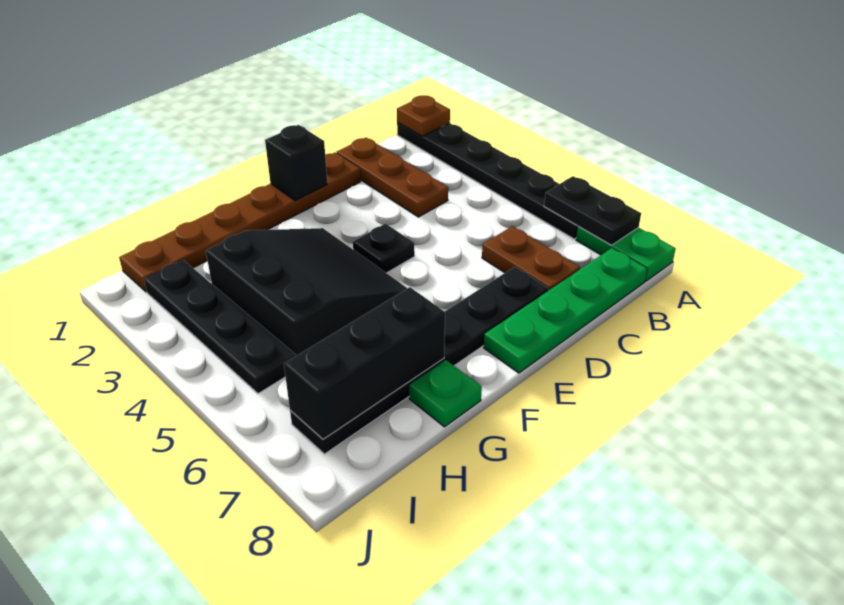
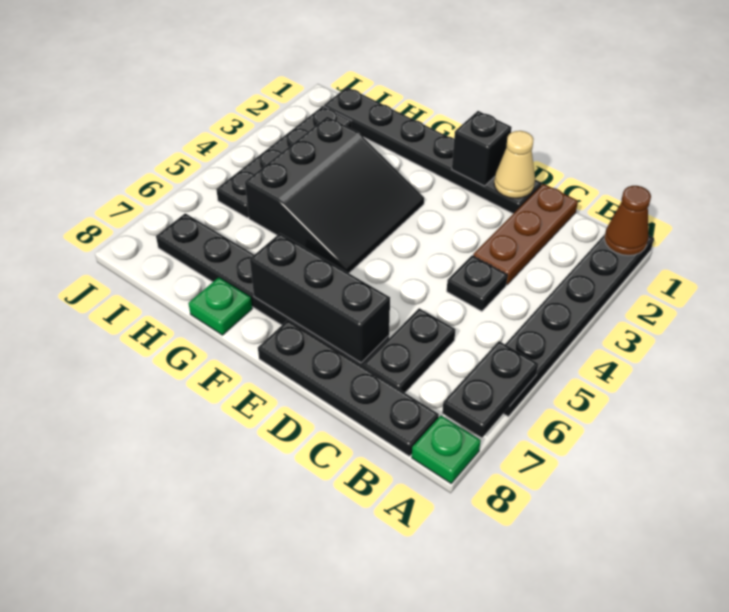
brown 1x1 plate [397,96,450,136] -> brown 1x1 cone [604,186,651,255]
green 1x2 plate [576,226,676,281] -> green 1x1 plate [412,416,481,483]
green 1x4 plate [484,248,647,373] -> black 1x4 plate [258,320,439,456]
brown 1x2 plate [482,226,580,290] -> black 1x2 plate [363,308,456,393]
brown 1x6 plate [119,153,361,292] -> black 1x6 plate [324,87,542,214]
none -> tan 1x1 cone [494,131,535,198]
black 1x1 plate [353,224,415,273] -> black 1x1 plate moved to [447,255,508,311]
black 1x3 brick [284,287,445,439] -> black 1x3 brick moved to [250,233,390,363]

